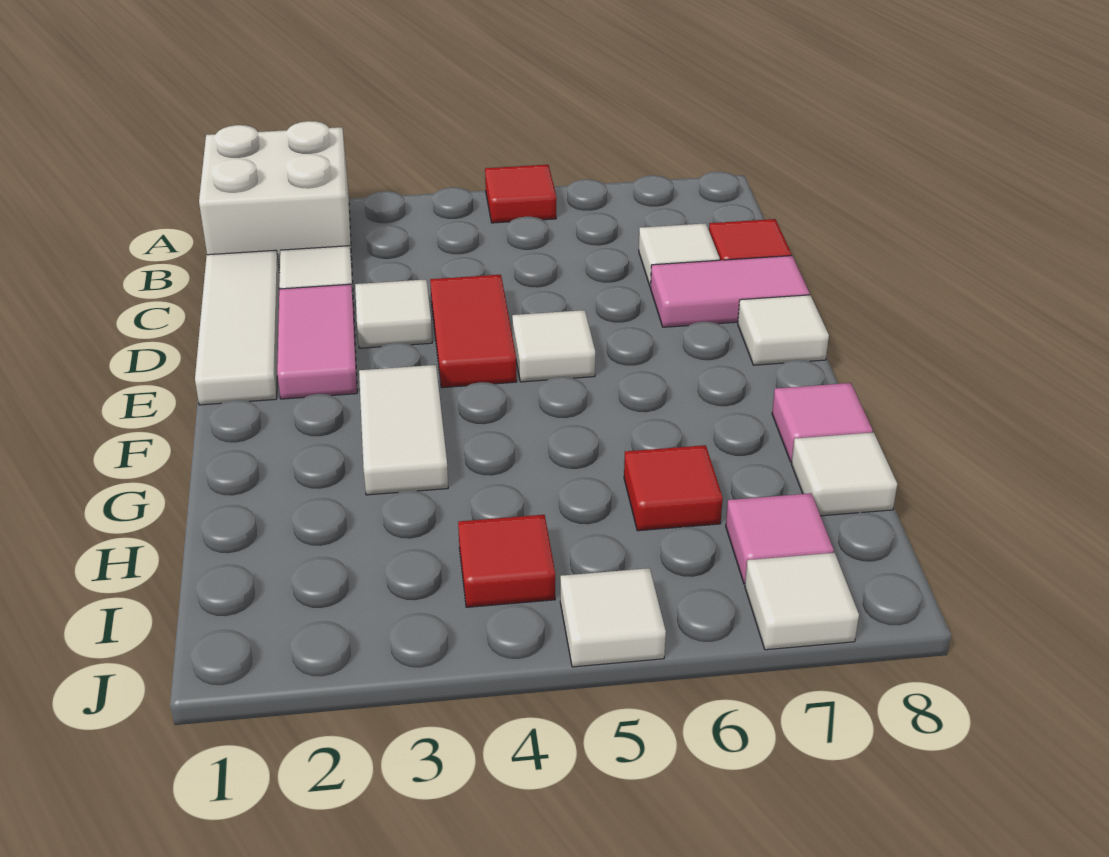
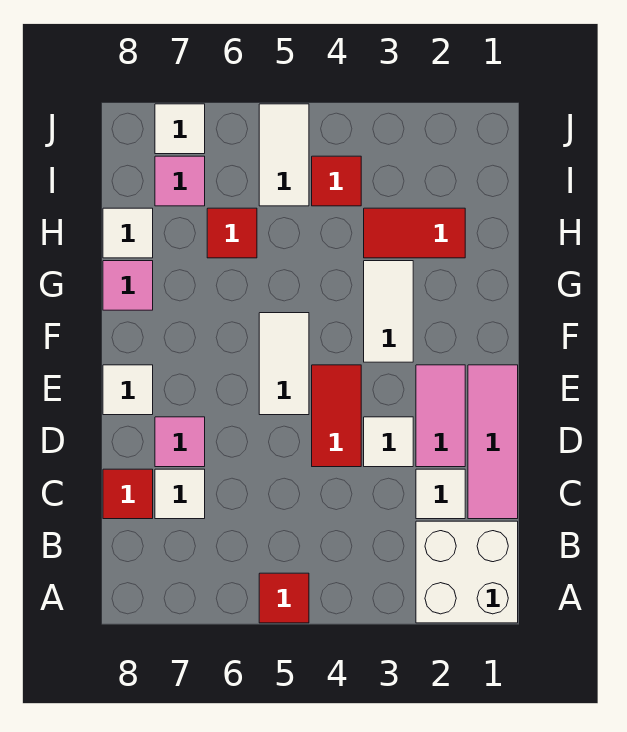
white 1x3 tile [195,250,280,405] -> pink 1x3 tile [468,365,518,519]
pink 1x2 tile [651,256,810,327] -> pink 1x1 tile [155,417,205,467]
white 1x1 tile [512,310,595,382] -> white 1x2 tile [259,313,309,415]
none -> red 1x2 tile [364,208,465,258]
white 1x1 tile [560,568,666,667] -> white 1x2 tile [259,104,309,206]

